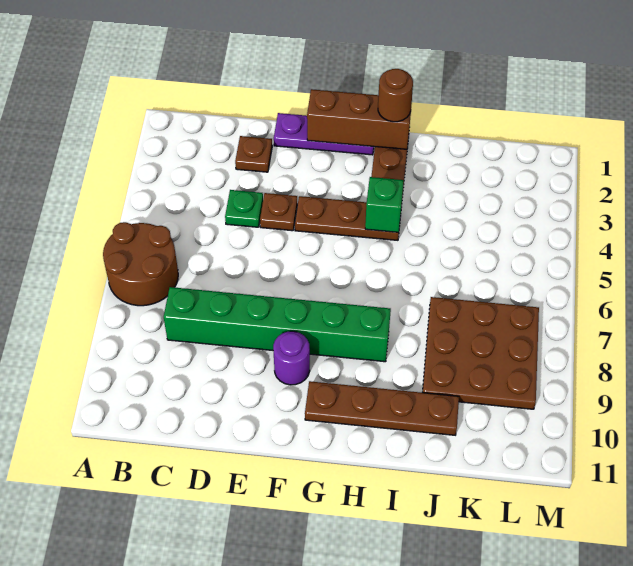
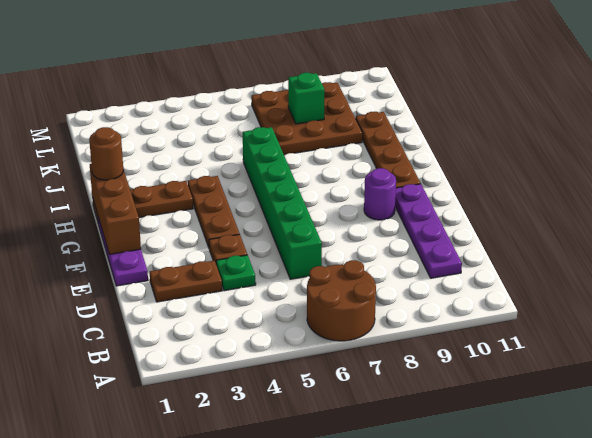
green 1x6 brick [164,287,391,362] -> green 1x6 brick moved to [243,127,322,279]
none -> purple 1x4 plate [395,184,462,278]
brown 1x1 plate [235,136,272,172] -> brown 1x2 plate [150,261,222,302]
green 1x1 brick [365,177,404,232] -> green 1x1 brick moved to [288,73,325,124]

